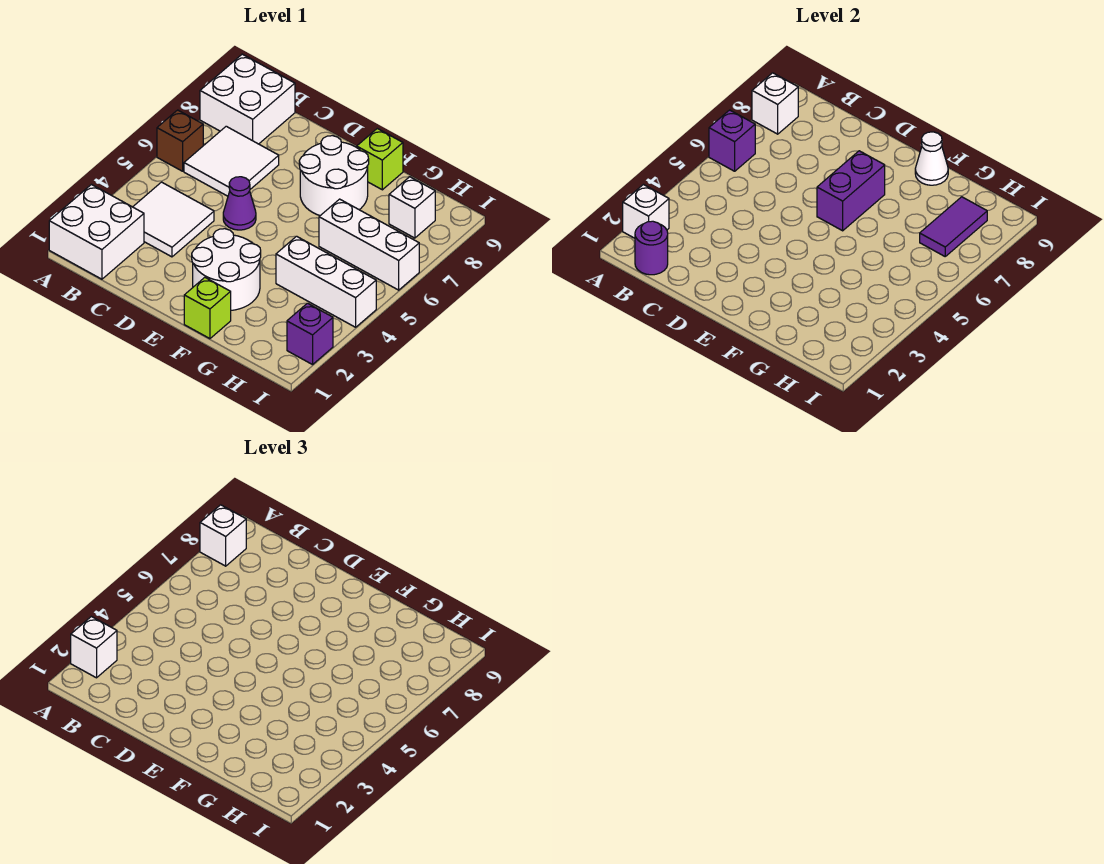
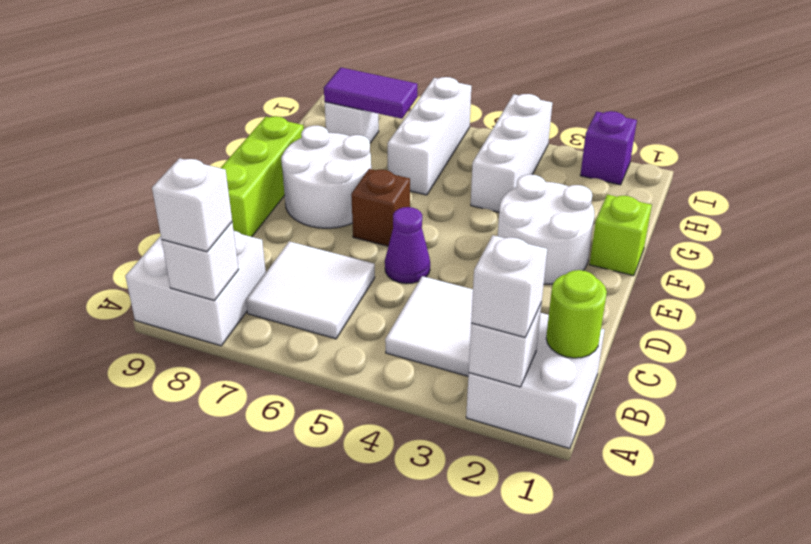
brown 1x1 brick [157,110,203,171] -> brown 1x1 brick moved to [351,169,410,246]
purple 1x1 brick [709,110,755,171] -> none
purple 1x1 round brick [635,221,668,275] -> lime 1x1 round brick [546,270,607,358]
purple 1x2 brick [817,151,885,231] -> none
lime 1x1 brick [357,129,403,190] -> lime 1x3 brick [221,116,304,237]
white 1x1 cone [915,132,948,185] -> none

